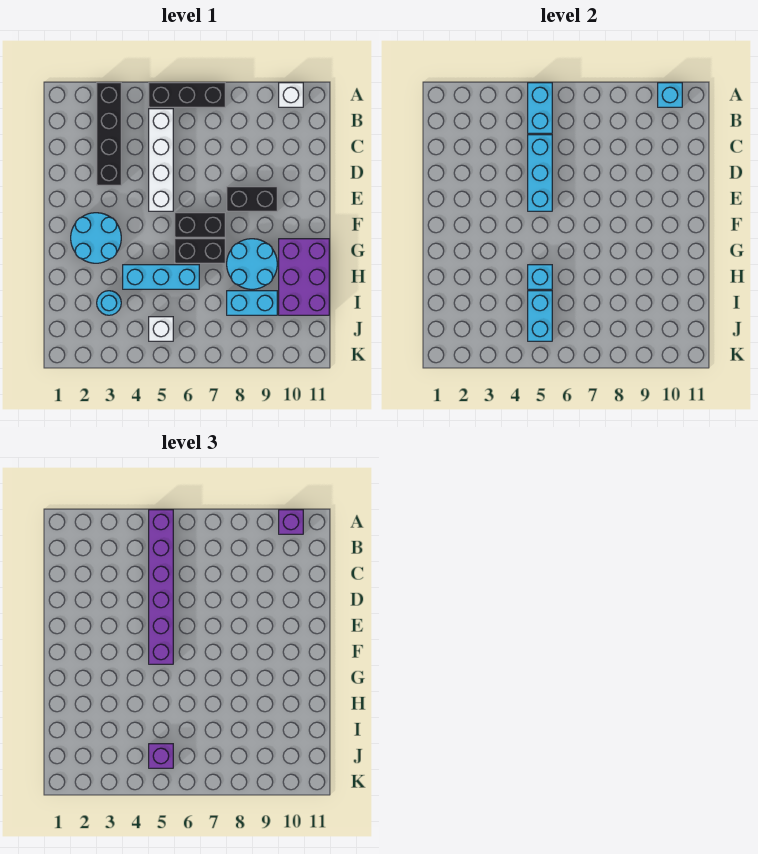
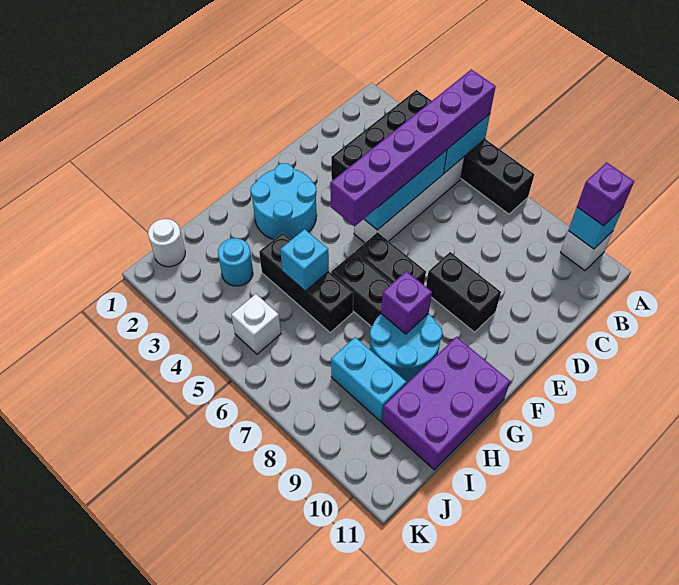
cyan 1x3 brick [123,265,199,289] -> black 1x3 brick [259,233,353,332]
cyan 1x2 brick [528,291,552,341] -> none
none -> white 1x1 round brick [148,219,185,267]
purple 1x1 brick [149,744,173,768] -> purple 1x1 brick moved to [381,271,432,334]

